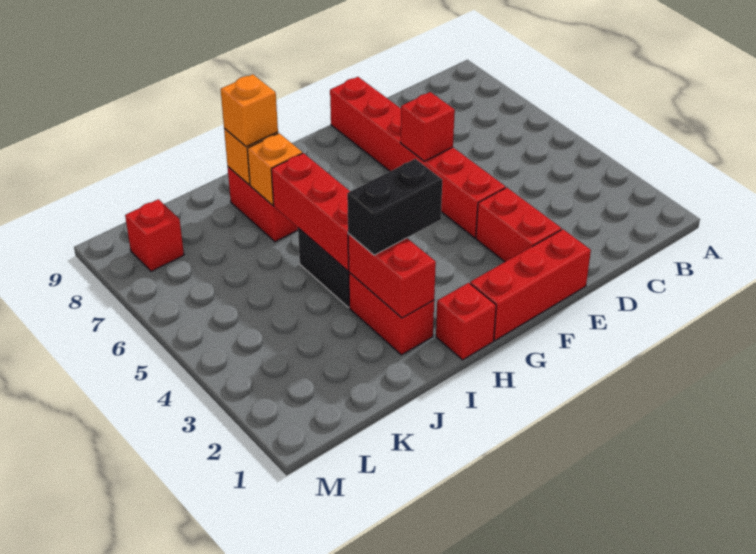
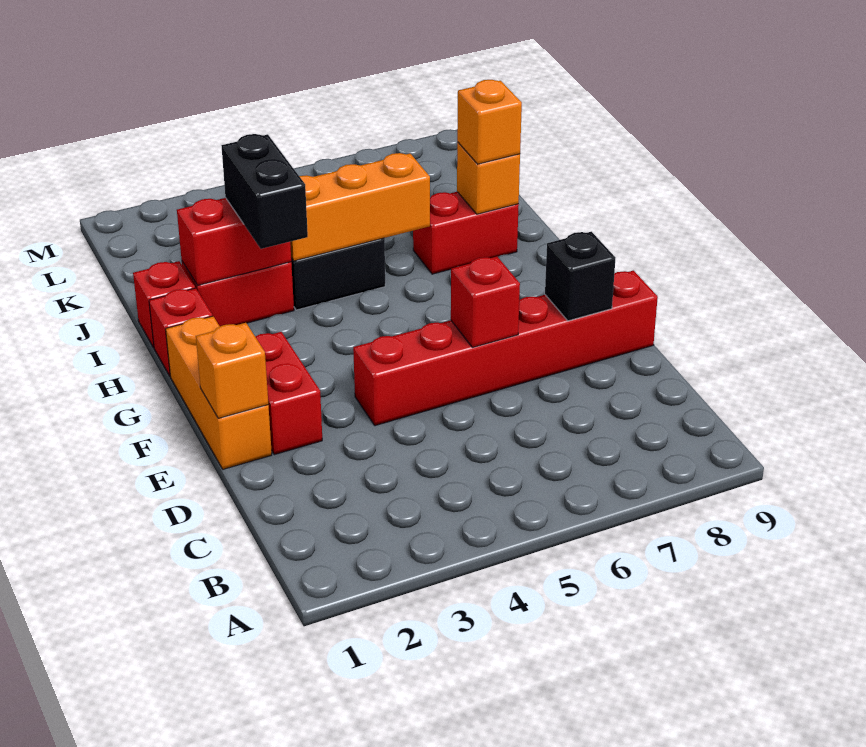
red 1x3 brick [470,229,591,340] -> orange 1x3 brick [166,316,272,469]
red 1x2 brick [476,188,561,262] -> red 1x2 brick turned to [255,332,322,455]
none -> black 1x1 brick [545,232,615,321]
red 1x3 brick [271,153,350,271] -> orange 1x3 brick [290,153,430,261]
orange 1x1 brick [247,133,302,205] -> orange 1x1 brick moved to [196,323,268,418]
red 1x1 brick [125,199,184,271] -> red 1x1 brick moved to [133,261,195,347]

